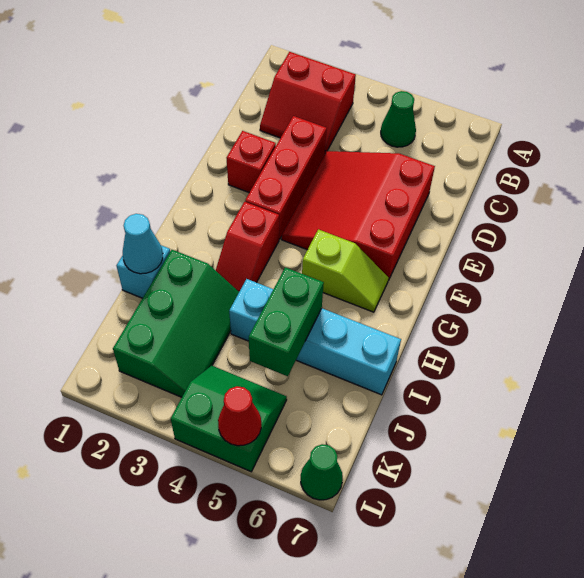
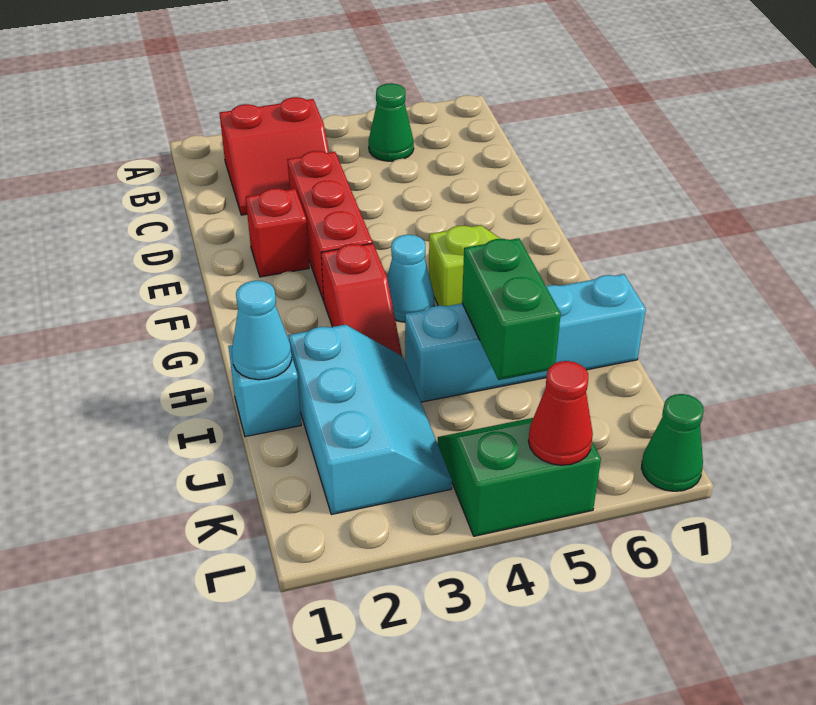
red 3x3 slope [282,151,435,280] -> none
none -> cyan 1x1 cone [387,235,434,322]
green 2x3 slope [113,250,239,397] -> cyan 2x3 slope [288,325,452,515]

